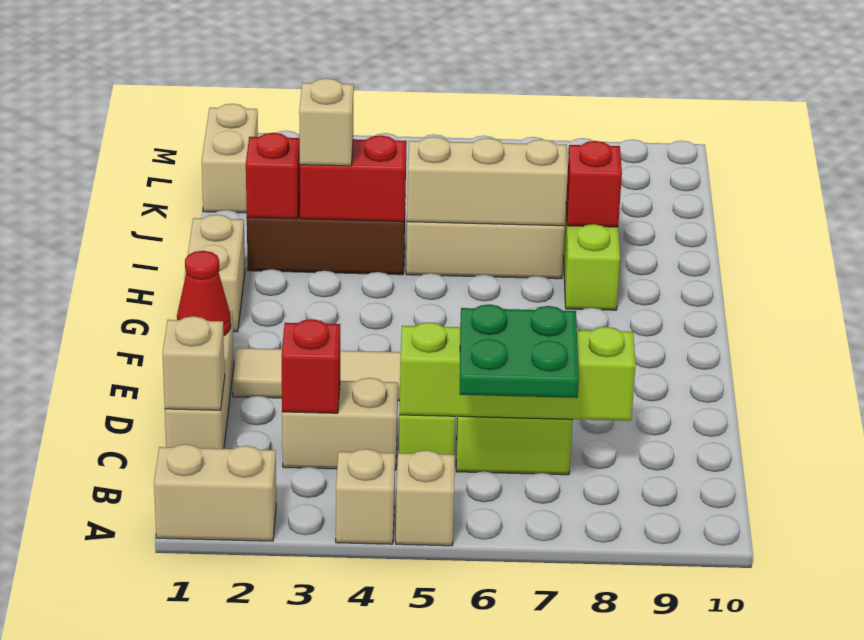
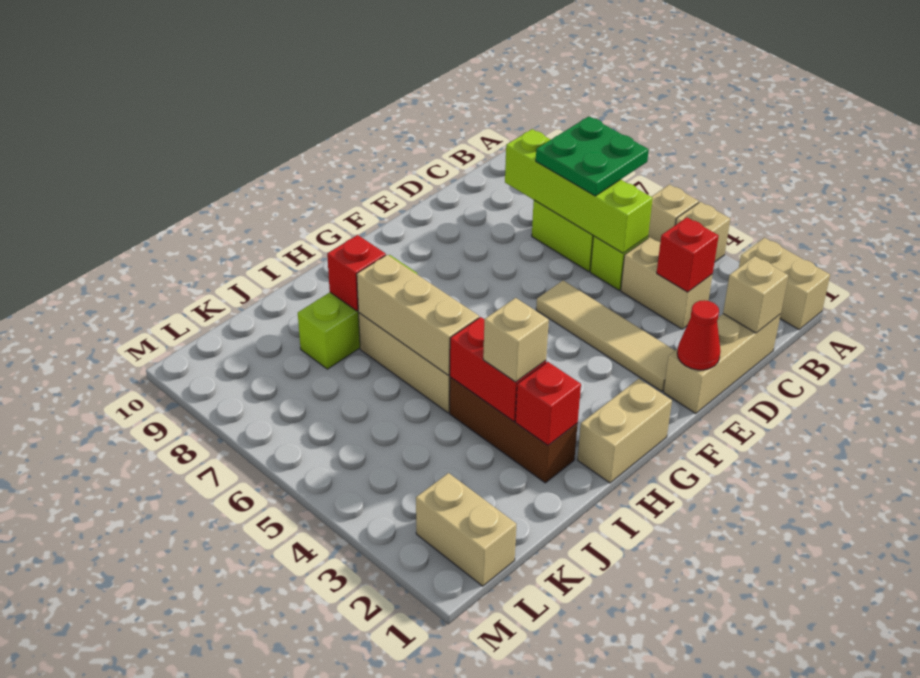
tan 1x2 brick [202,104,258,213] -> tan 1x2 brick turned to [416,473,516,586]

